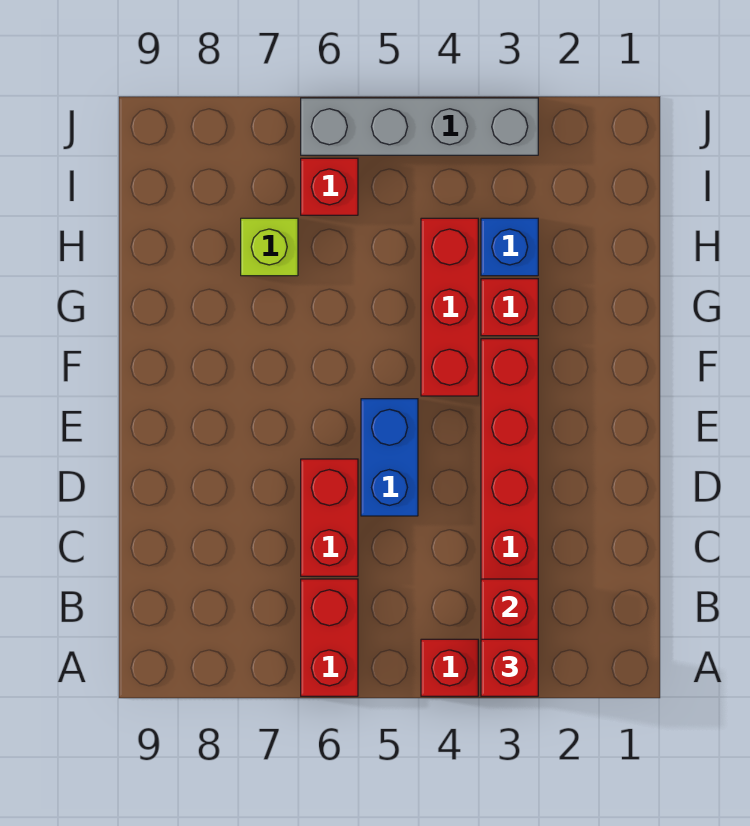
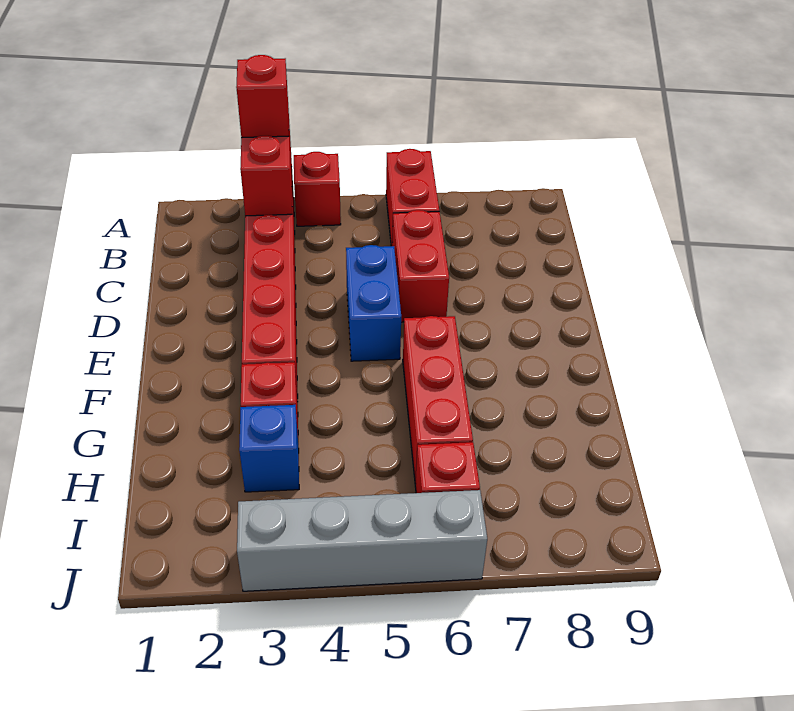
red 1x3 brick [421,218,478,396] -> red 1x3 brick moved to [403,316,473,484]
lime 1x1 brick [241,218,298,276] -> none

